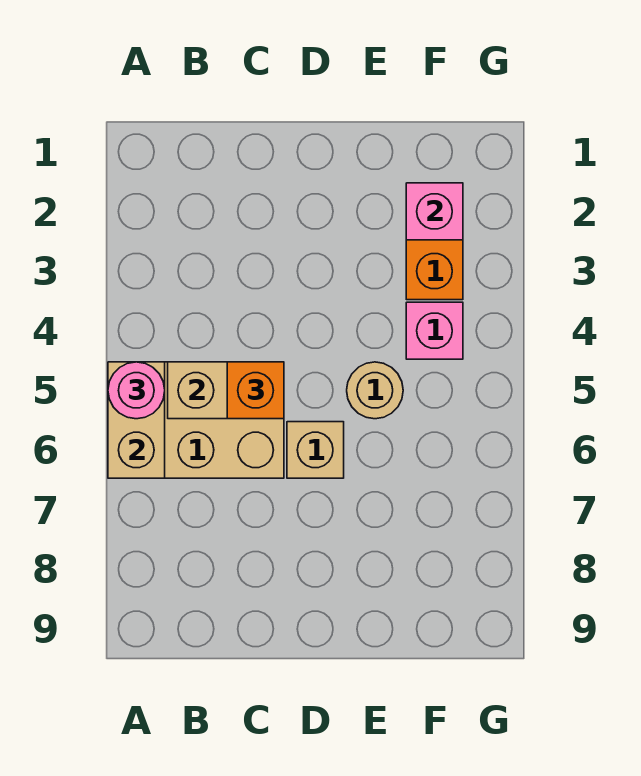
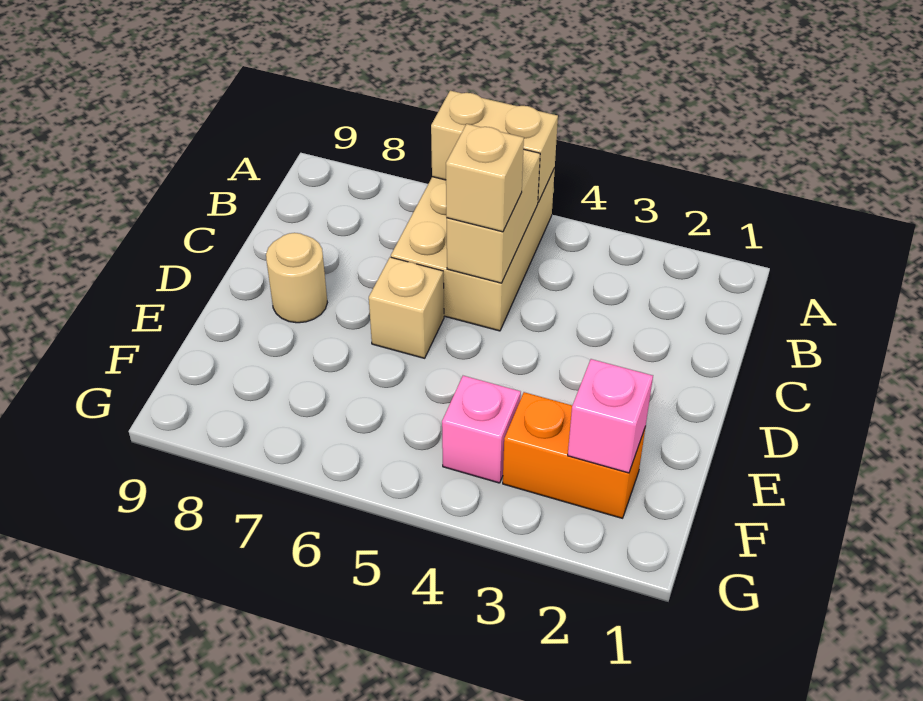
pink 1x1 round brick [108,362,165,419] -> none
orange 1x1 brick [227,362,284,419] -> tan 1x1 brick [446,124,524,232]
tan 1x1 round brick [347,362,403,419] -> tan 1x1 round brick moved to [266,233,327,323]

